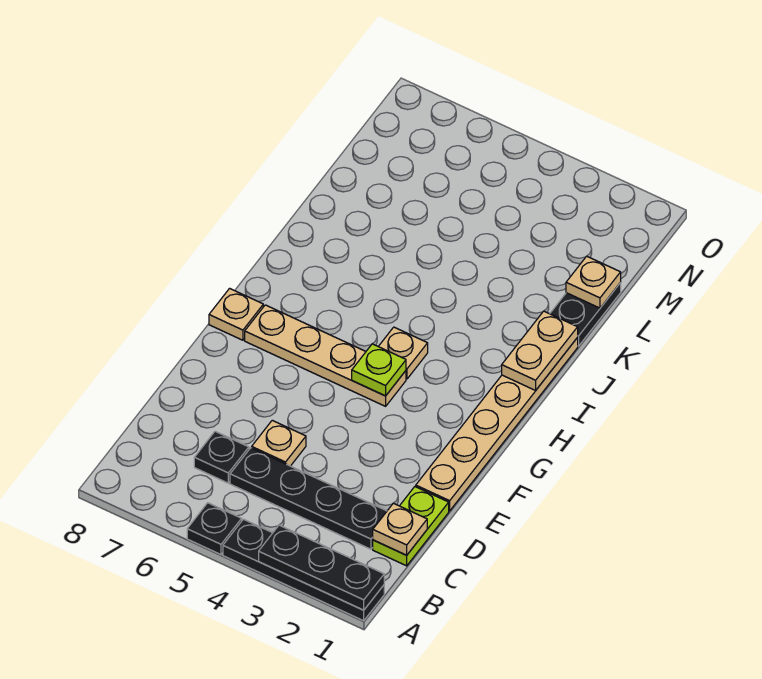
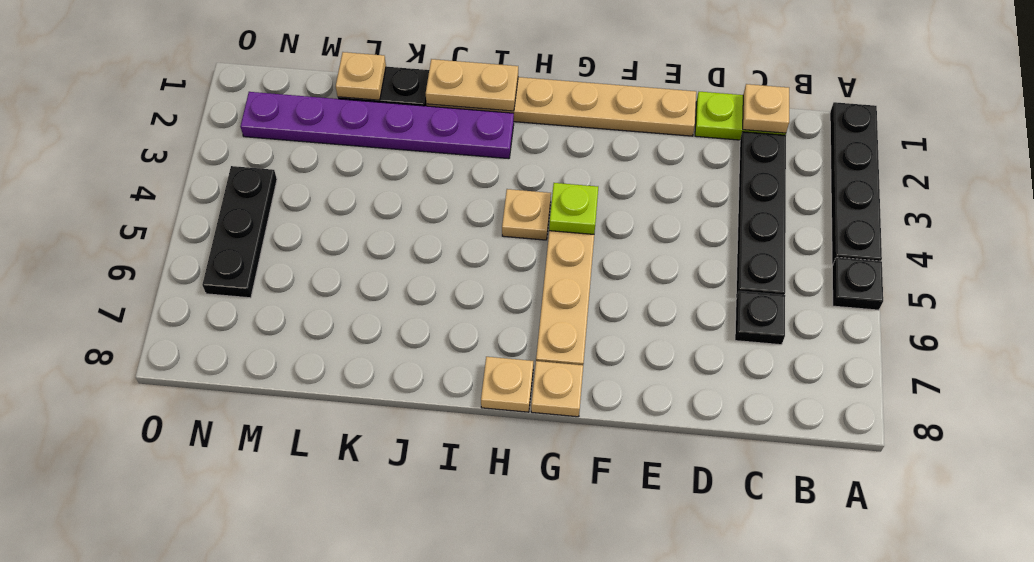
black 1x3 plate [259,525,384,610] -> black 1x3 plate moved to [202,166,277,298]
tan 1x1 plate [252,420,306,466] -> tan 1x1 plate moved to [481,357,533,412]
none -> purple 1x6 plate [240,92,514,159]

